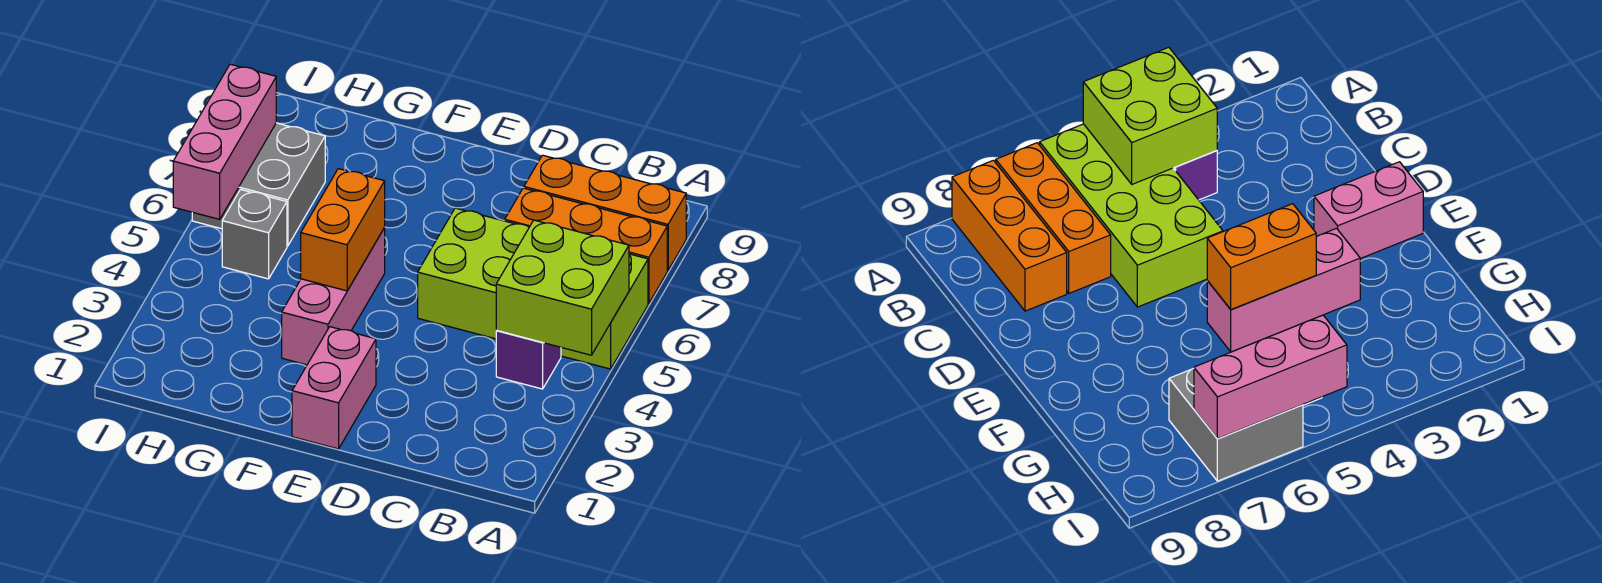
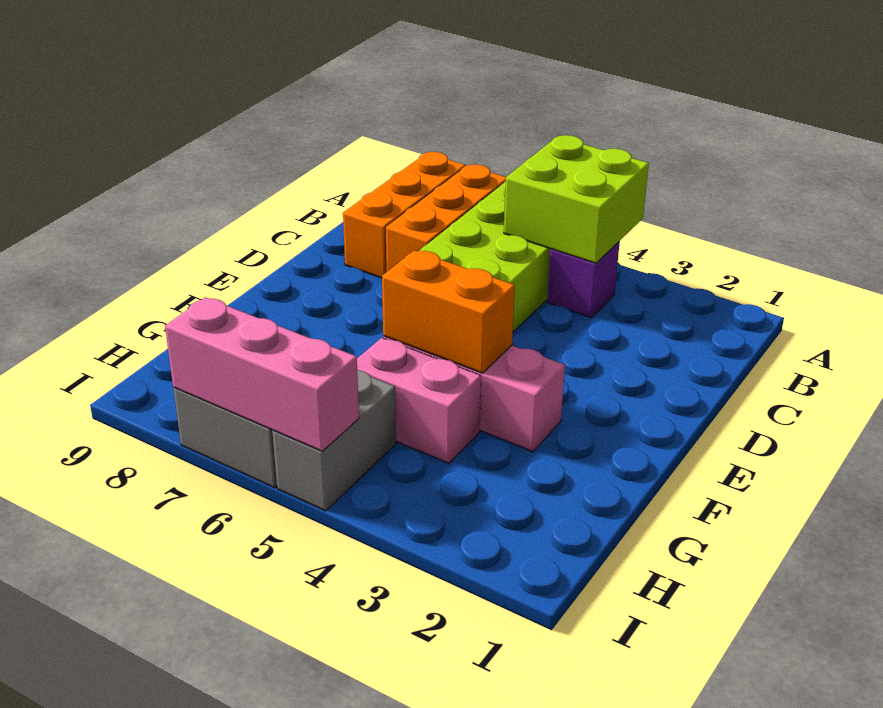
pink 1x2 brick [292,327,376,449] -> pink 1x2 brick moved to [357,338,481,463]
grey 1x1 brick [222,189,287,279] -> grey 1x2 brick [272,370,396,511]

